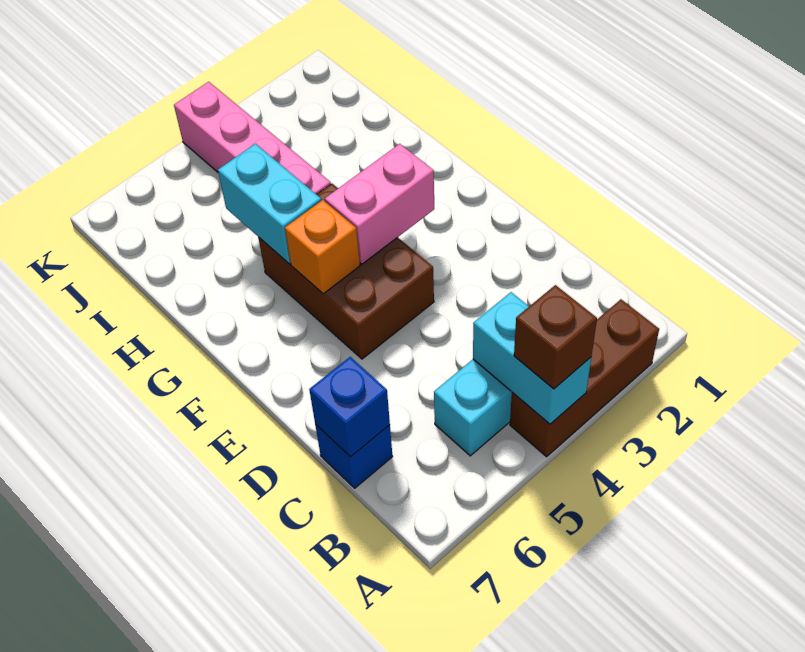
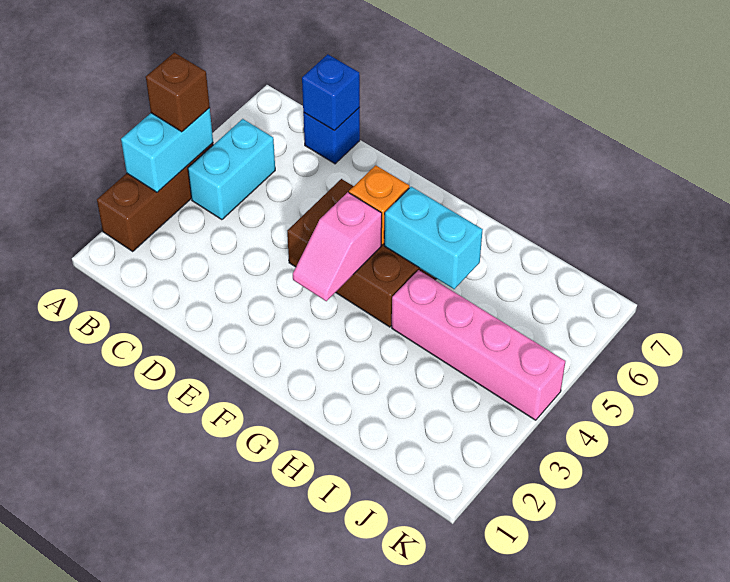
cyan 1x2 brick [473,292,591,424] -> cyan 1x2 brick turned to [121,108,213,192]
pink 1x2 brick [325,144,434,264] -> pink 1x2 slope [293,192,382,301]

